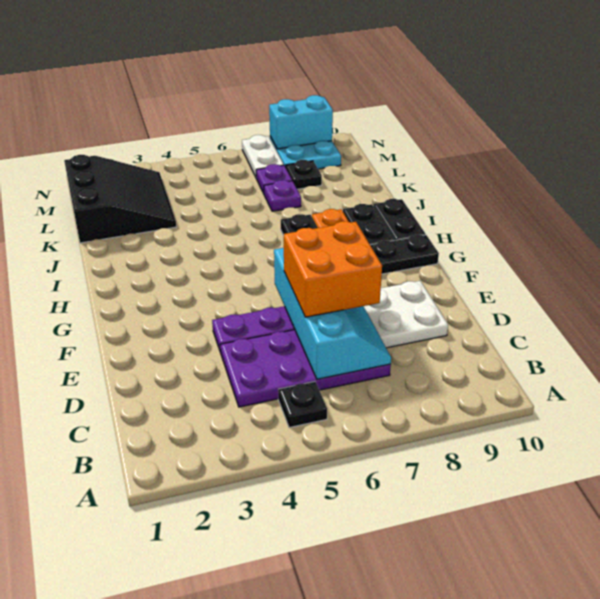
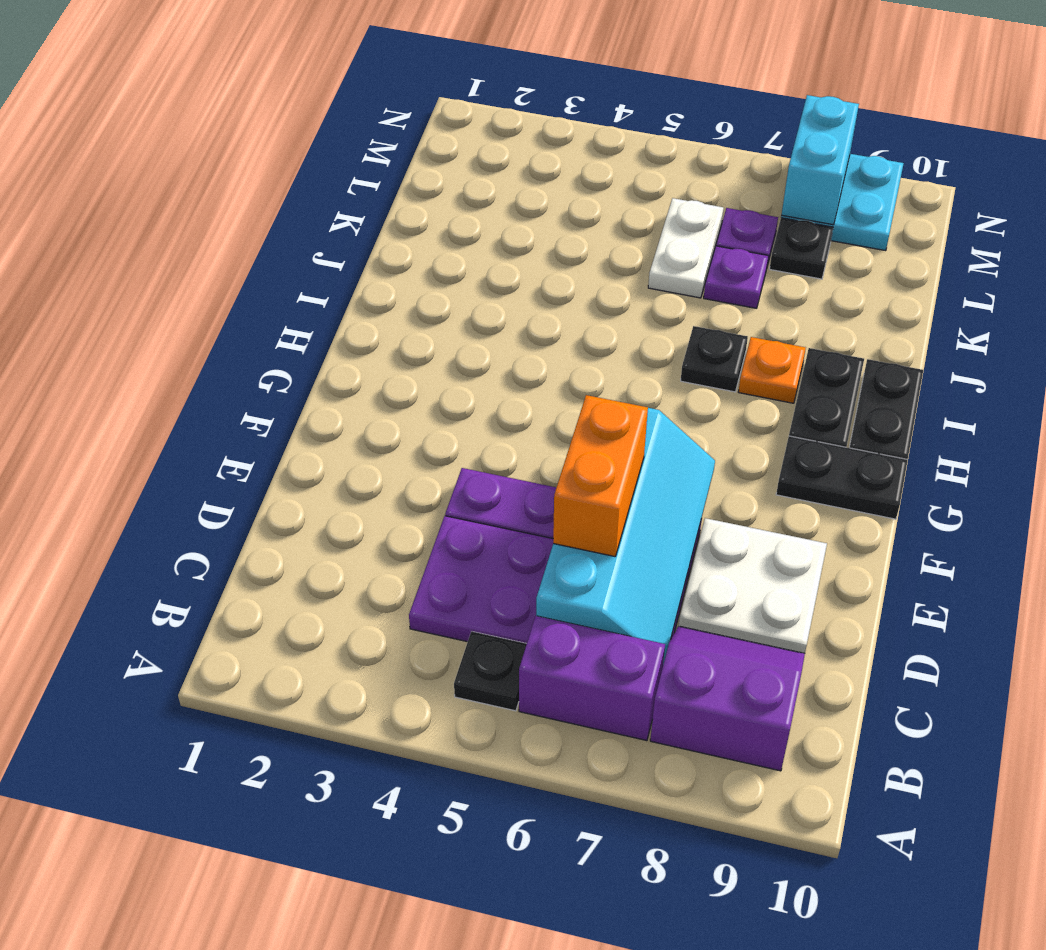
none -> purple 1x2 brick [519,616,665,741]
none -> purple 2x2 slope [650,626,805,771]
orange 2x2 brick [284,221,382,317] -> orange 1x2 brick [553,395,648,556]
black 3x3 slope [64,155,176,243] -> none
white 1x2 plate [242,135,284,178] -> white 1x2 plate moved to [648,198,724,298]
cyan 1x2 brick [269,95,333,149] -> cyan 1x2 brick turned to [782,95,859,225]

